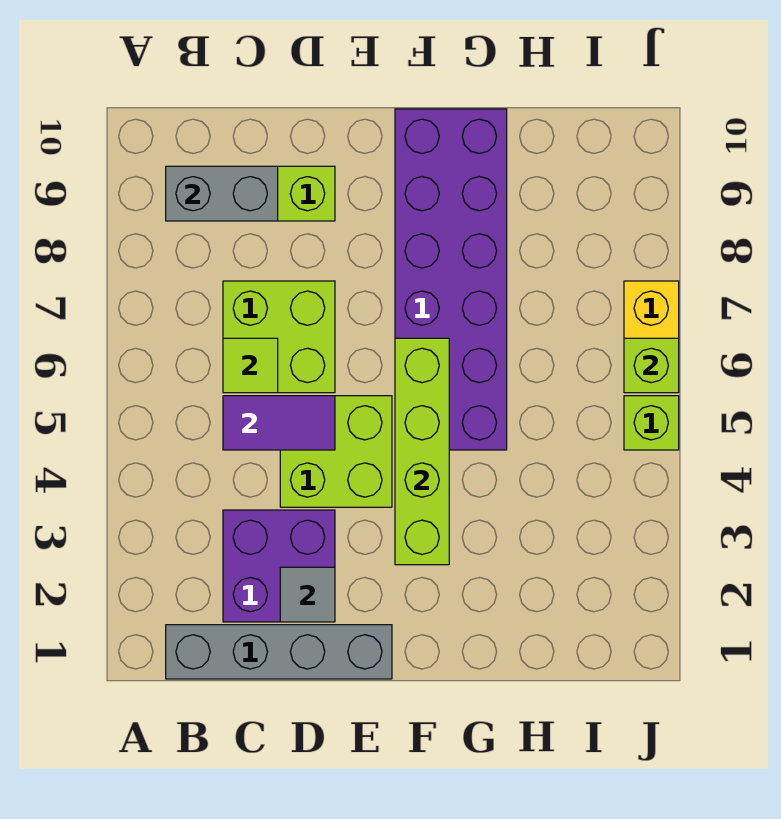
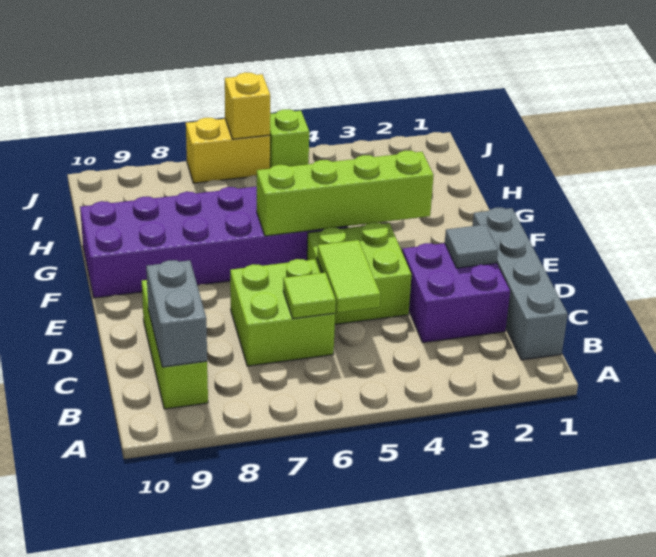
purple 1x2 tile [223,396,335,450] -> lime 1x2 tile [317,240,380,313]
lime 1x1 brick [624,338,679,393] -> yellow 1x1 brick [225,72,270,139]

